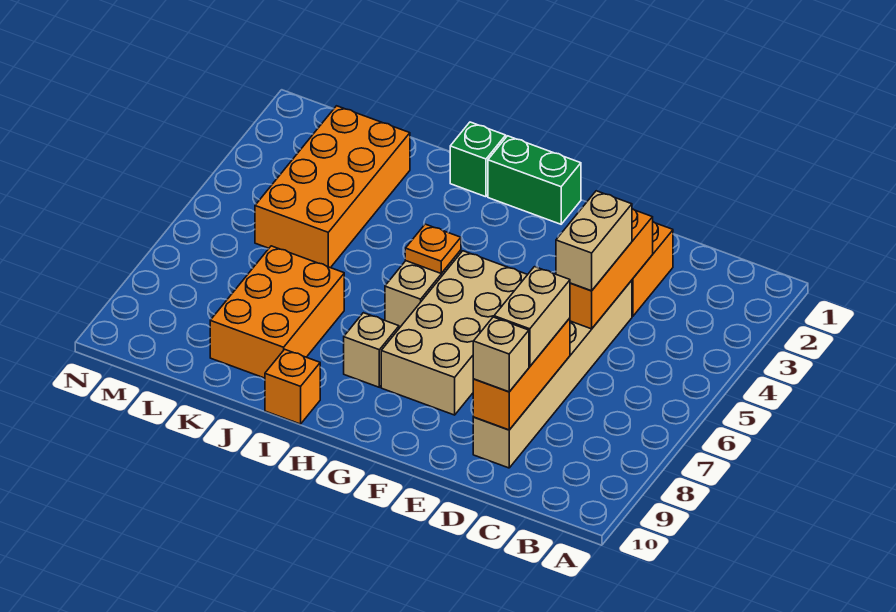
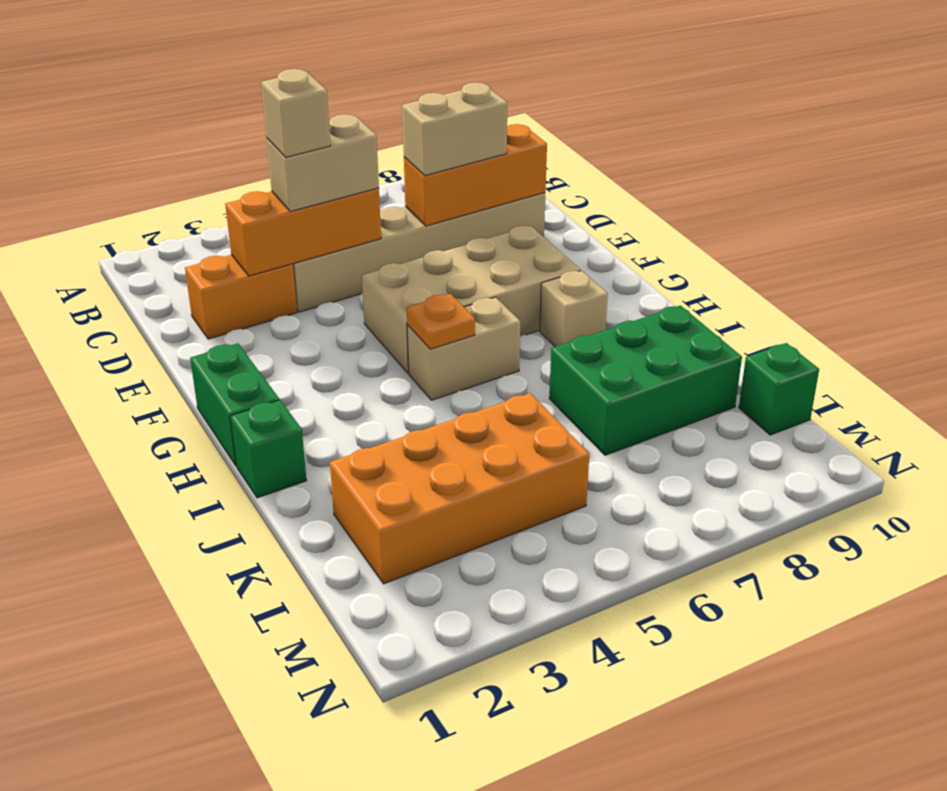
tan 1x1 brick [473,317,529,392] -> tan 1x1 brick moved to [261,69,330,157]
orange 1x1 brick [265,349,320,424] -> none
orange 2x3 brick [210,246,344,378] -> green 2x3 brick [549,305,742,455]
none -> green 1x1 brick [739,343,819,435]

